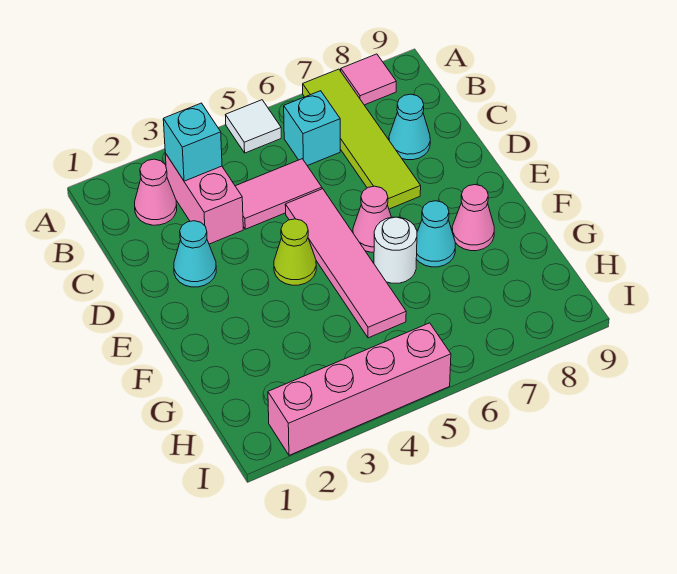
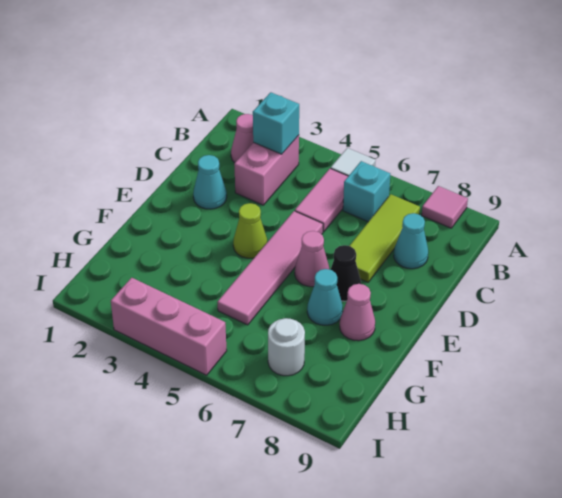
lime 1x4 tile [303,69,421,209] -> lime 1x3 tile [350,194,420,282]
pink 1x2 tile [235,159,322,229] -> pink 1x2 tile turned to [295,168,348,232]
none -> black 1x1 cone [330,245,361,301]
white 1x1 round brick [374,217,417,283] -> white 1x1 round brick moved to [268,318,305,376]
pink 1x4 brick [268,323,451,455] -> pink 1x3 brick [111,278,227,375]

